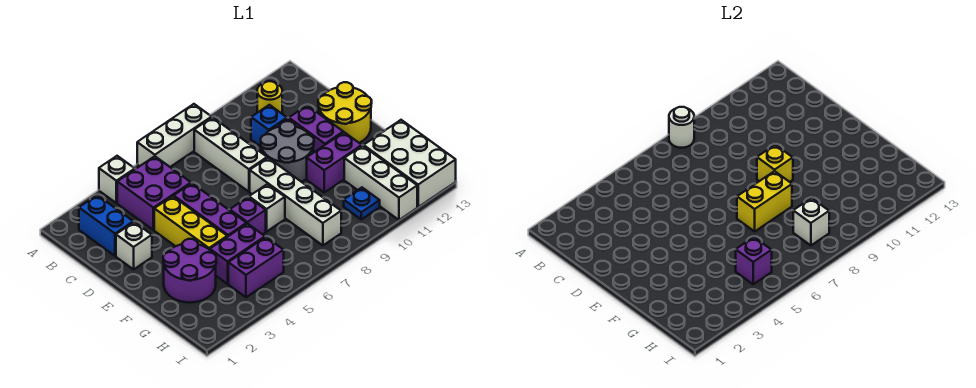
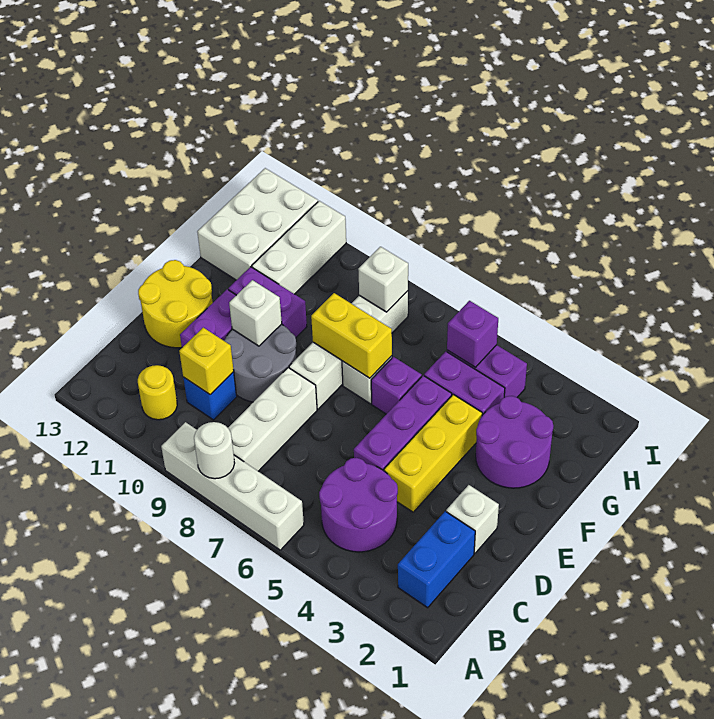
white 1x1 brick [99,156,135,203] -> white 1x1 brick moved to [229,280,282,346]
white 1x3 brick [137,104,212,167] -> white 1x4 brick [161,422,304,550]
purple 2x2 brick [117,156,191,230] -> purple 2x2 round brick [319,458,398,552]
yellow 1x1 brick [757,145,793,182] -> yellow 1x1 brick moved to [179,328,234,395]
blue 1x1 plate [344,188,380,219] -> none

